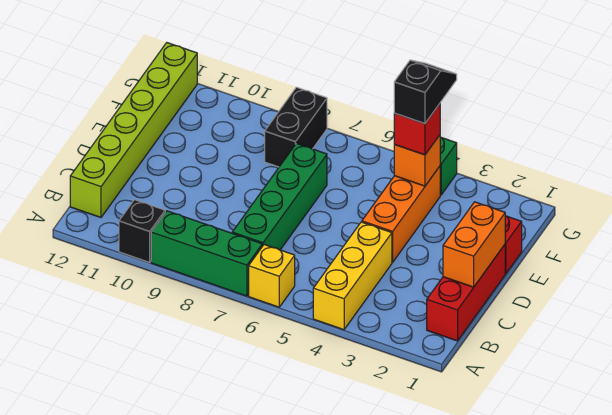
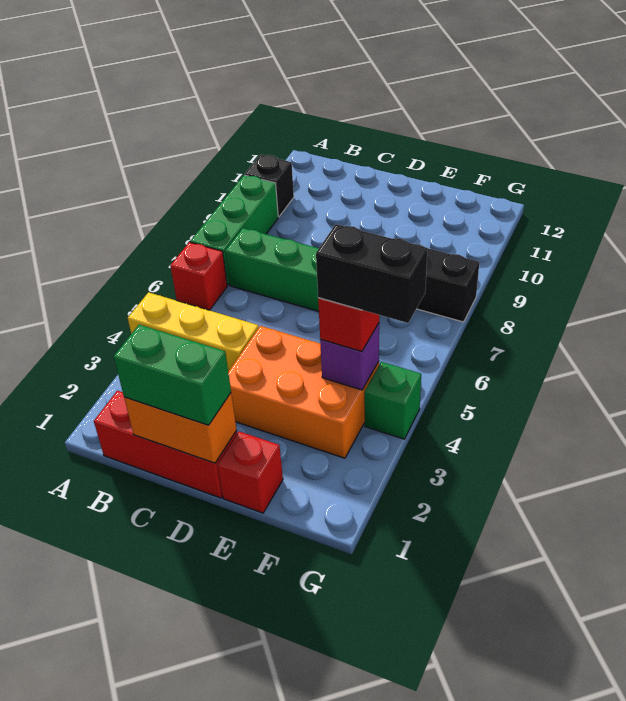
yellow 1x1 brick [249,245,295,307] -> red 1x1 brick [170,242,227,310]
lime 1x6 brick [70,43,197,217] -> none
none -> green 1x2 brick [114,324,231,425]
orange 1x3 brick [362,166,440,262] -> orange 2x3 brick [228,326,379,458]
orange 1x1 brick [394,135,440,186] -> purple 1x1 brick [320,323,379,390]
black 1x2 slope [394,60,457,124] -> black 1x2 brick [316,224,428,323]

